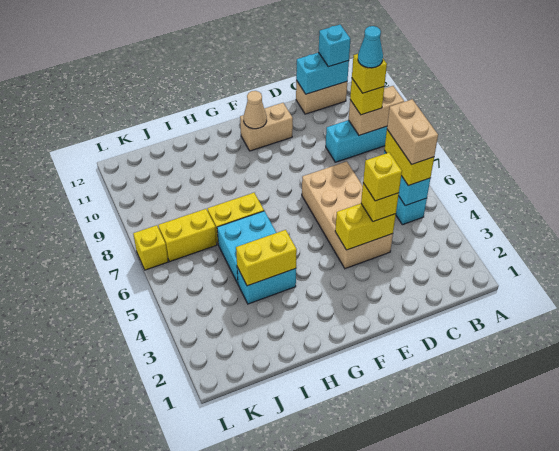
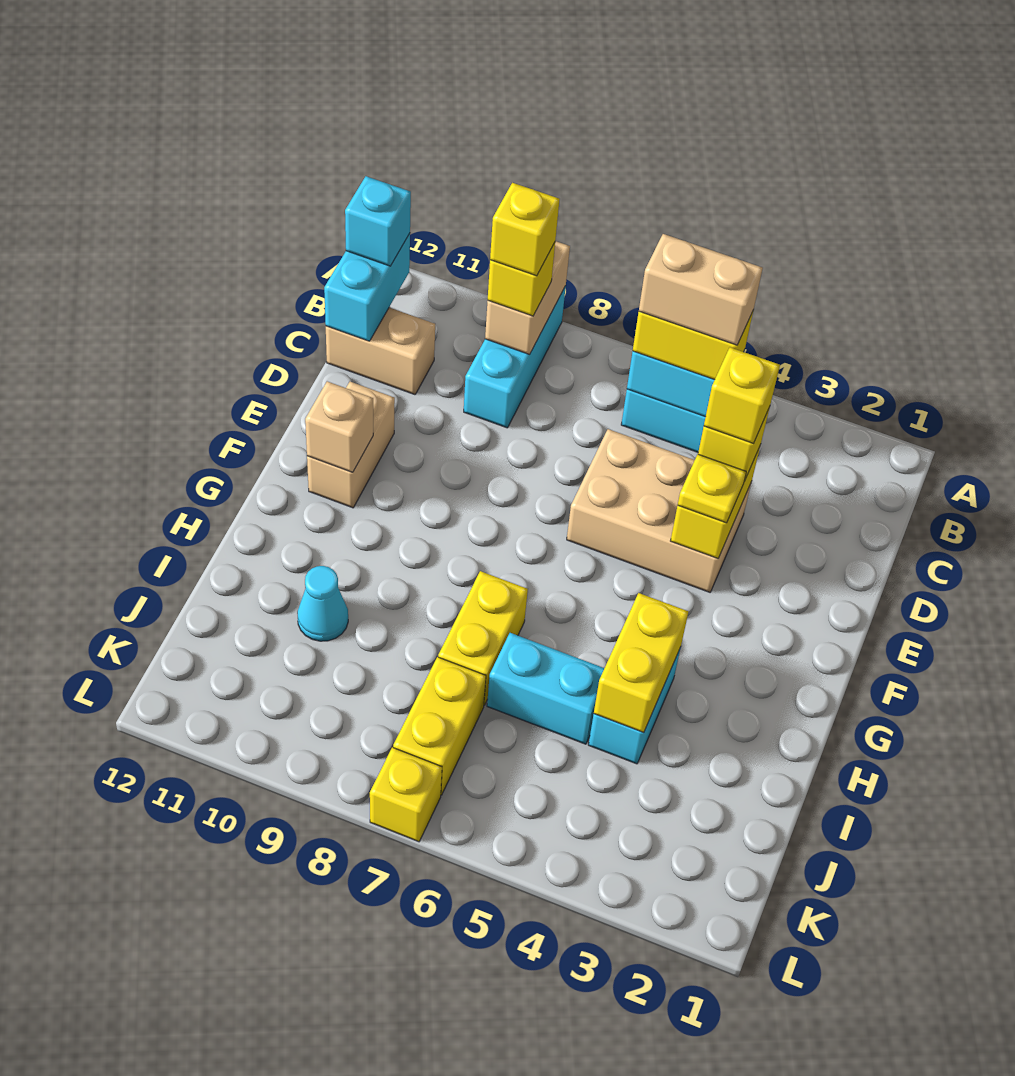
cyan 1x1 cone [358,26,383,68] -> cyan 1x1 cone moved to [297,566,348,641]
tan 1x2 brick [296,80,347,114] -> tan 1x2 brick turned to [326,308,435,395]
tan 2x4 brick [302,161,393,269] -> tan 2x3 brick [567,429,751,592]
none -> yellow 1x1 plate [678,454,746,523]
tan 1x1 cone [244,91,267,129] -> tan 1x1 brick [305,381,373,472]
cyan 2x2 brick [217,211,276,283] -> cyan 1x2 brick [487,633,604,744]

